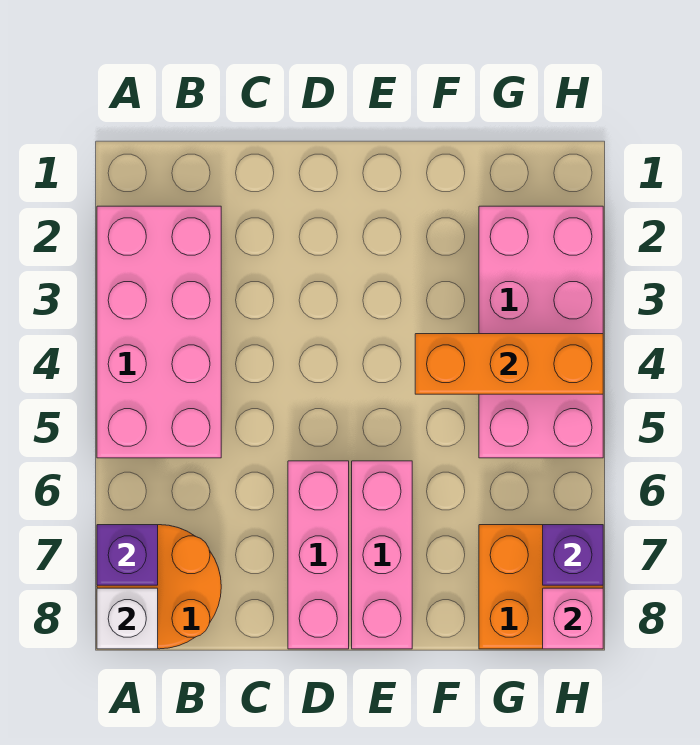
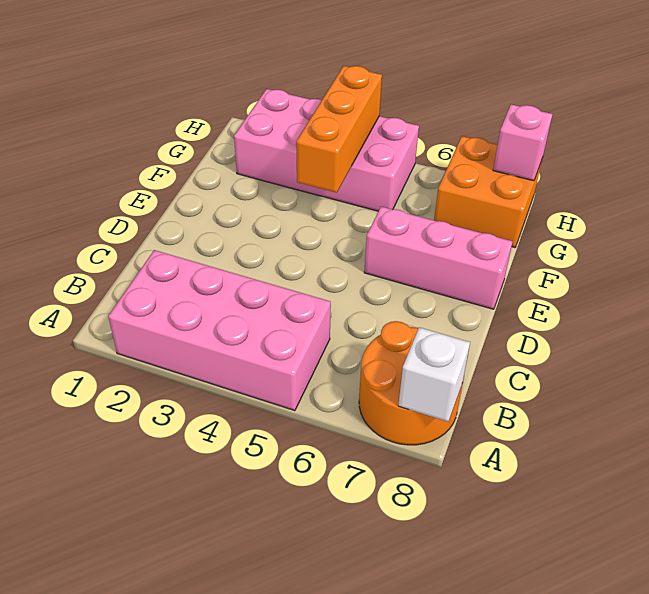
purple 1x1 brick [97,525,158,585] -> none
pink 1x3 brick [288,461,349,649] -> none
purple 1x1 brick [543,525,603,585] -> none

